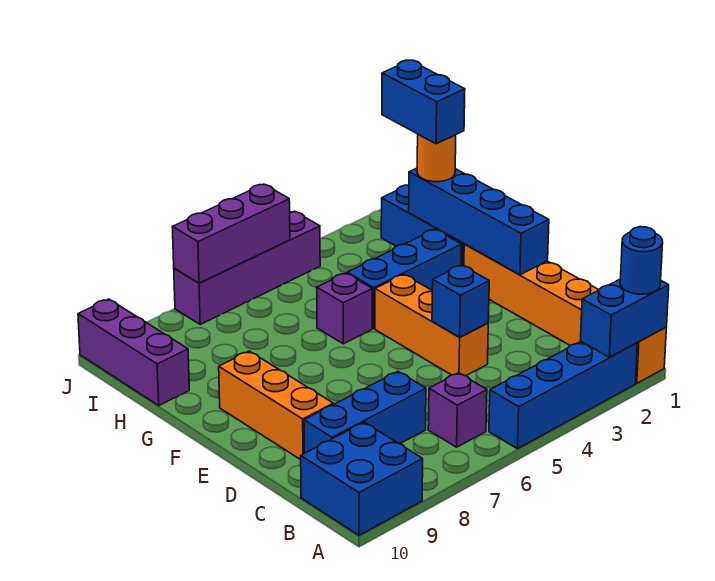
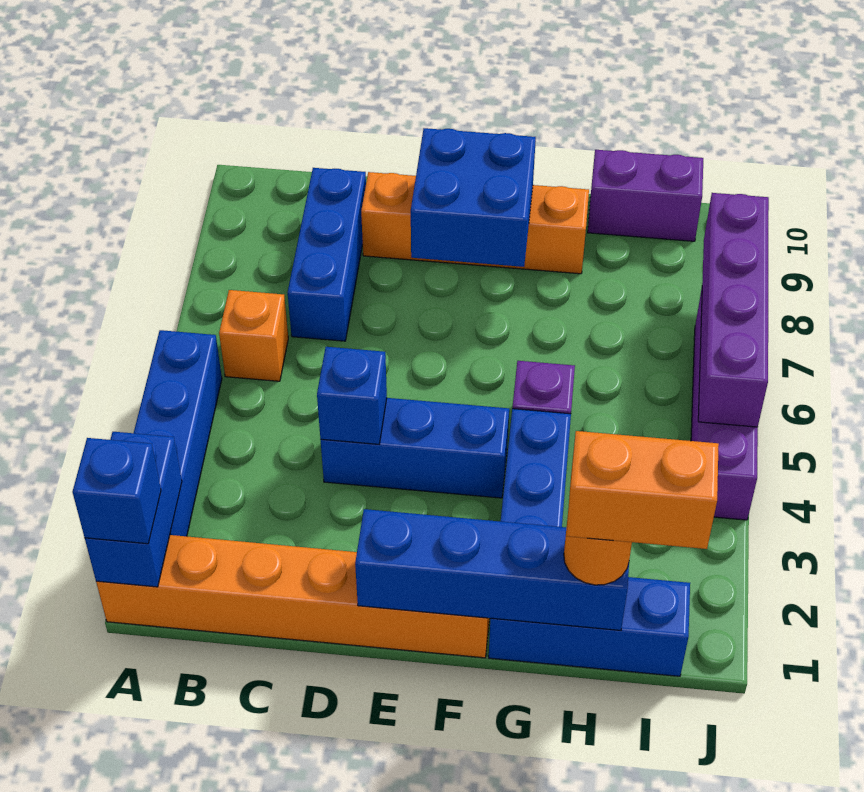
blue 1x1 round brick [620,227,663,294] -> blue 1x1 brick [72,438,161,544]
blue 2x2 brick [301,422,423,535] -> blue 2x2 brick moved to [411,128,536,267]
purple 1x1 brick [428,373,487,447] -> orange 1x1 brick [219,290,288,381]
orange 1x3 brick [375,274,488,376] -> blue 1x3 brick [321,398,509,498]
orange 1x3 brick [219,351,333,460] -> orange 1x4 brick [361,172,589,274]
blue 1x2 brick [382,60,465,144] -> orange 1x2 brick [566,431,719,549]
purple 1x3 brick [78,299,189,405] -> purple 1x2 brick [588,150,703,241]
purple 1x3 brick [172,184,290,283] -> purple 1x4 brick [698,193,769,427]

